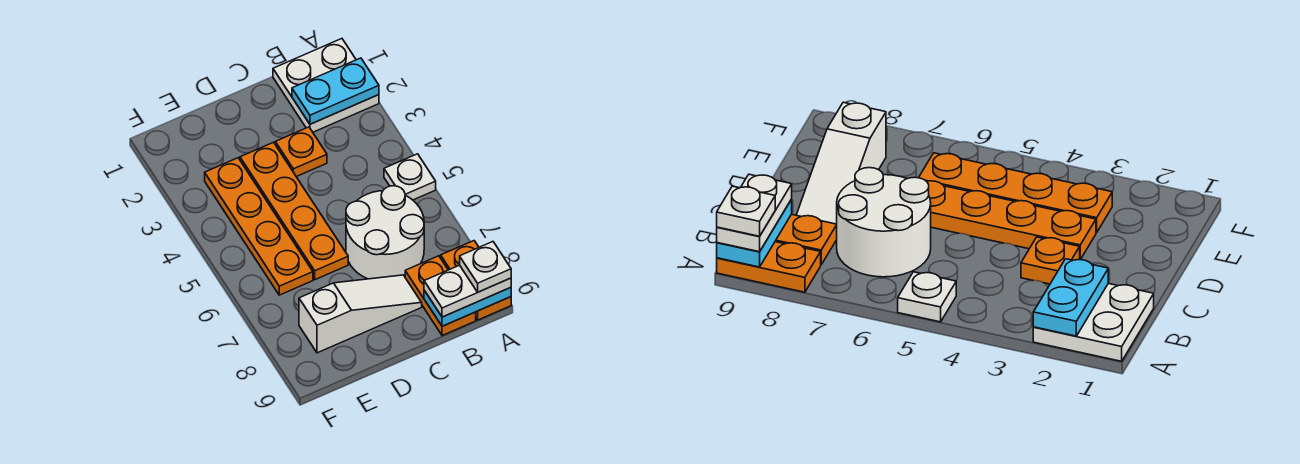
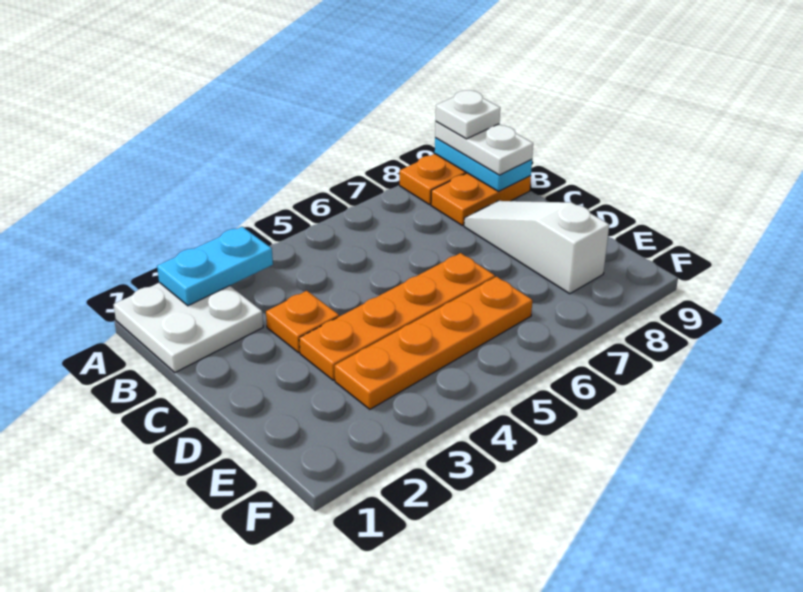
cyan 1x2 plate [292,58,379,124] -> cyan 1x2 plate turned to [157,227,273,306]
white 1x1 plate [384,154,436,200] -> none
white 2x2 round brick [346,186,424,279] -> none

